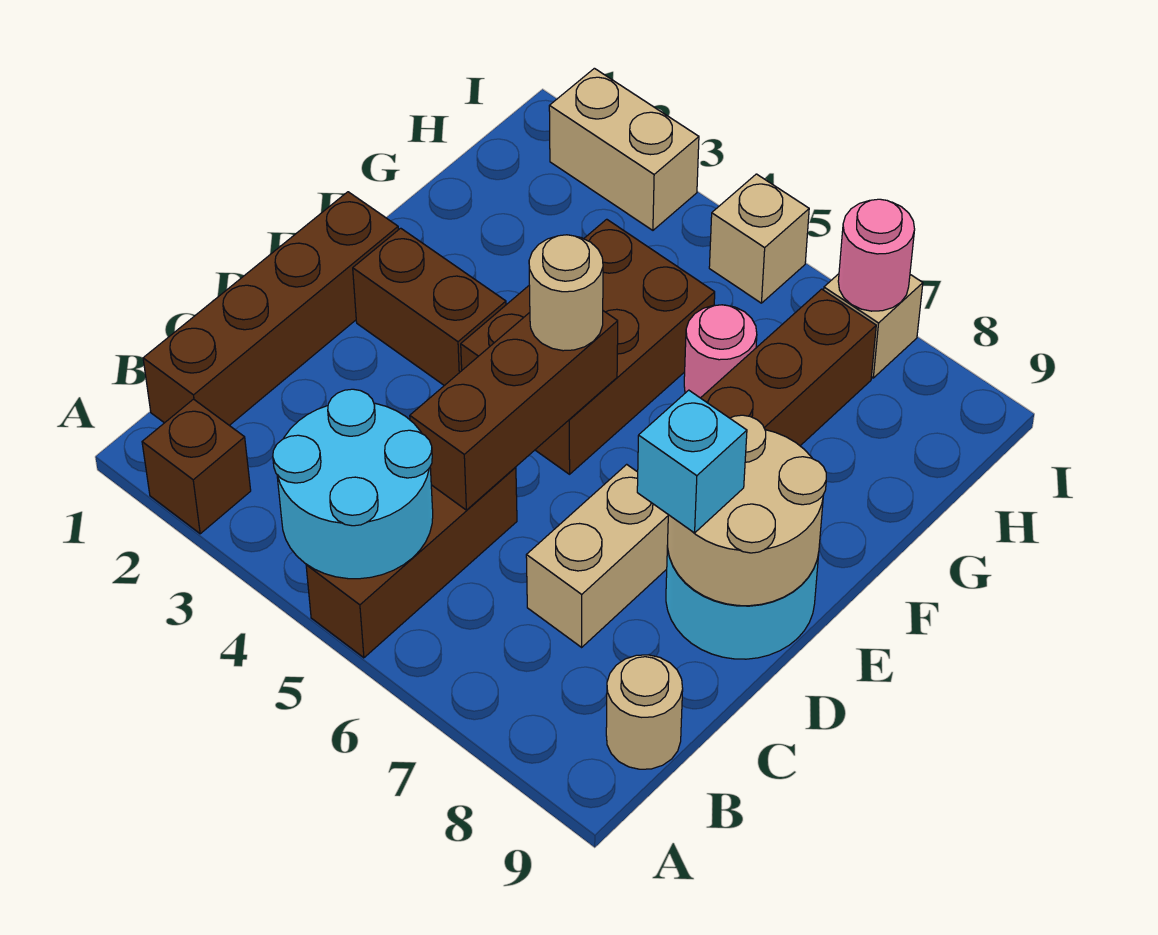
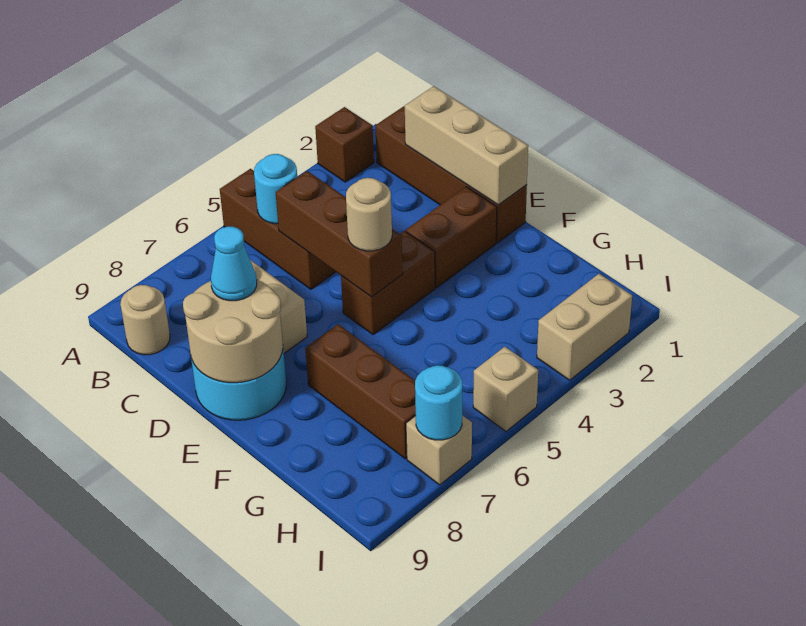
cyan 2x2 round brick [273,389,433,579] -> cyan 1x1 round brick [254,154,297,224]
none -> tan 1x3 brick [405,86,528,205]
cyan 1x1 brick [637,390,747,533] -> cyan 1x1 cone [211,226,257,301]
brown 2x3 brick [461,219,715,474] -> brown 1x2 brick [341,231,435,335]
pink 1x1 round brick [684,305,757,398] -> none
pink 1x1 round brick [838,199,915,311] -> cyan 1x1 round brick [415,365,462,440]

